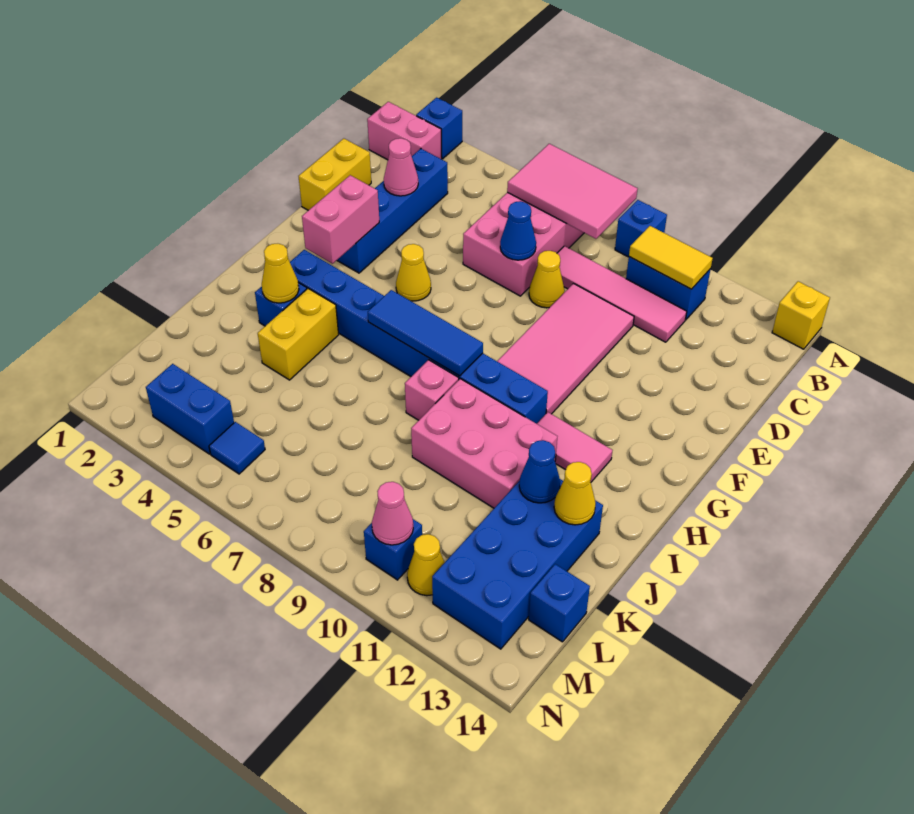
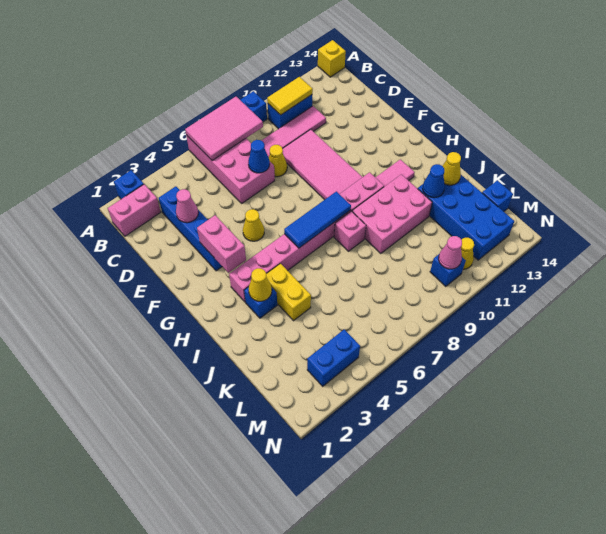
yellow 1x2 brick [299,139,371,210] -> none
blue 1x8 brick [290,250,548,424] -> pink 1x8 brick [229,172,384,302]
blue 1x1 tile [209,422,265,474] -> none

